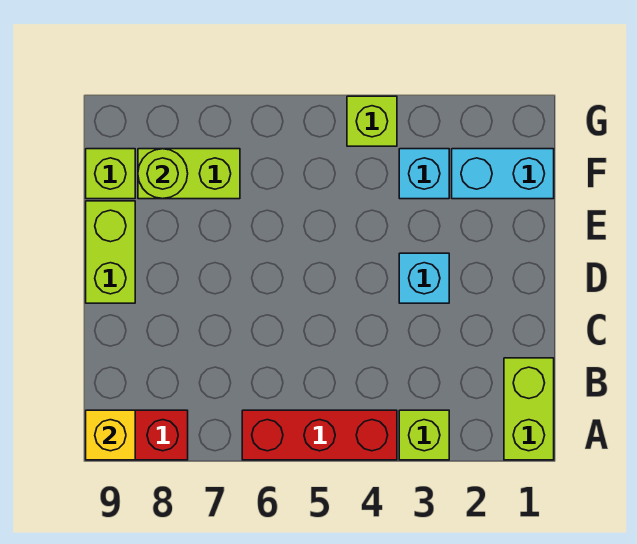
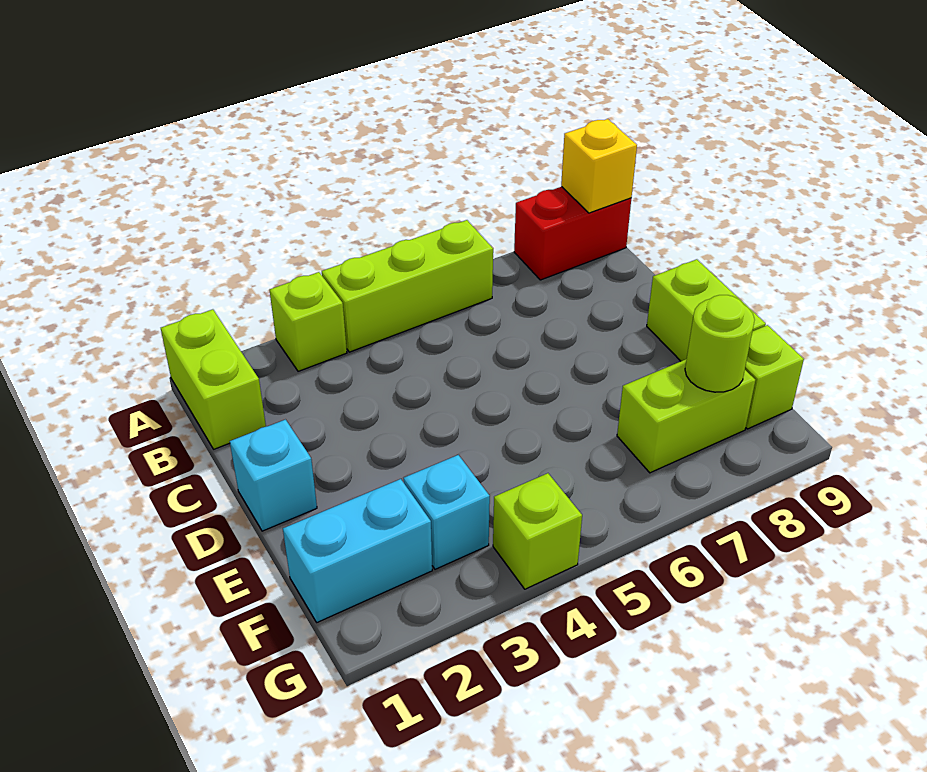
red 1x3 brick [242,410,397,460] -> lime 1x3 brick [322,220,493,352]
cyan 1x1 brick [399,253,449,303] -> cyan 1x1 brick moved to [230,420,317,531]

